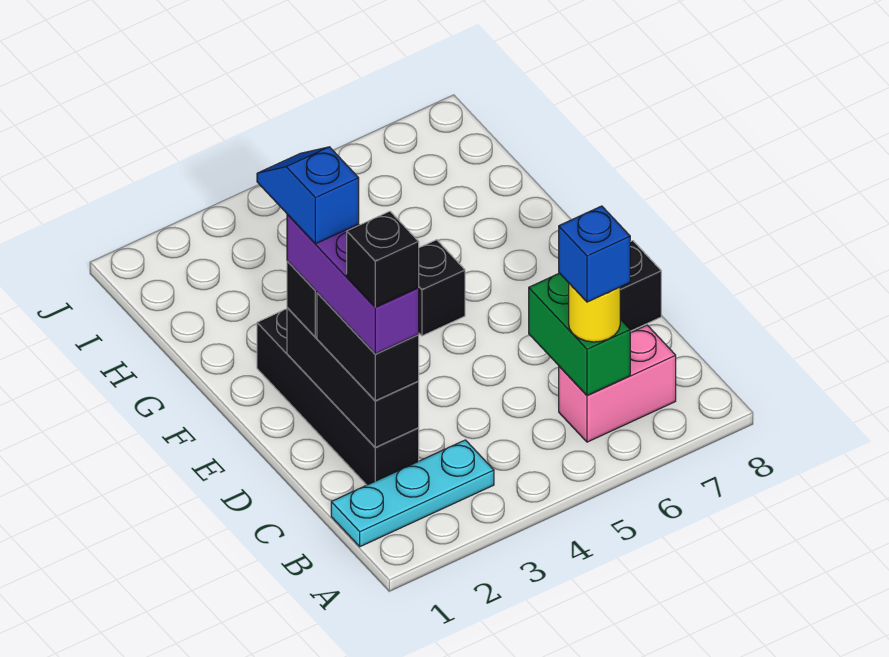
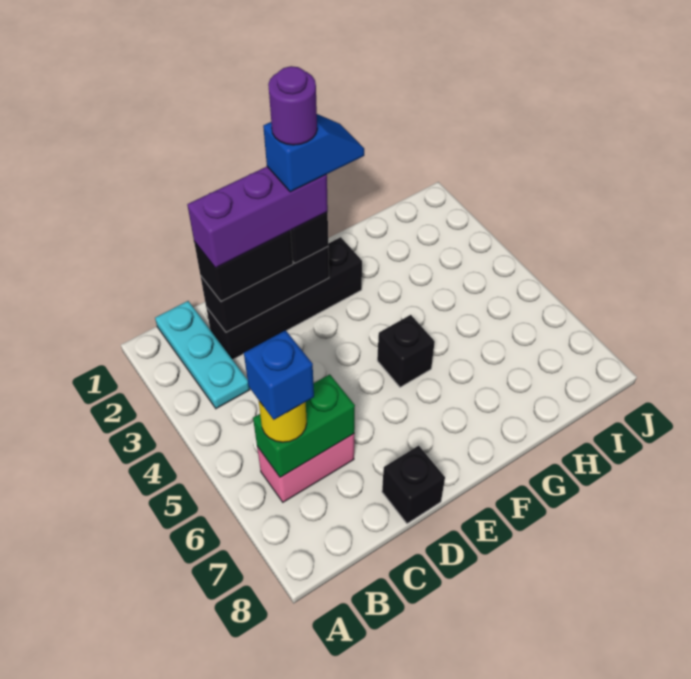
pink 1x2 brick [559,325,676,442] -> pink 1x2 brick turned to [257,434,354,502]
black 1x1 brick [347,211,419,307] -> none
none -> purple 1x1 round brick [268,66,317,145]

